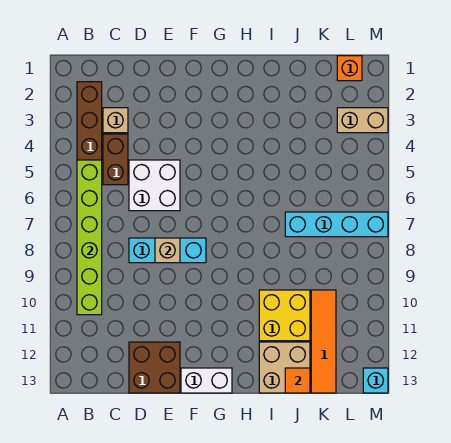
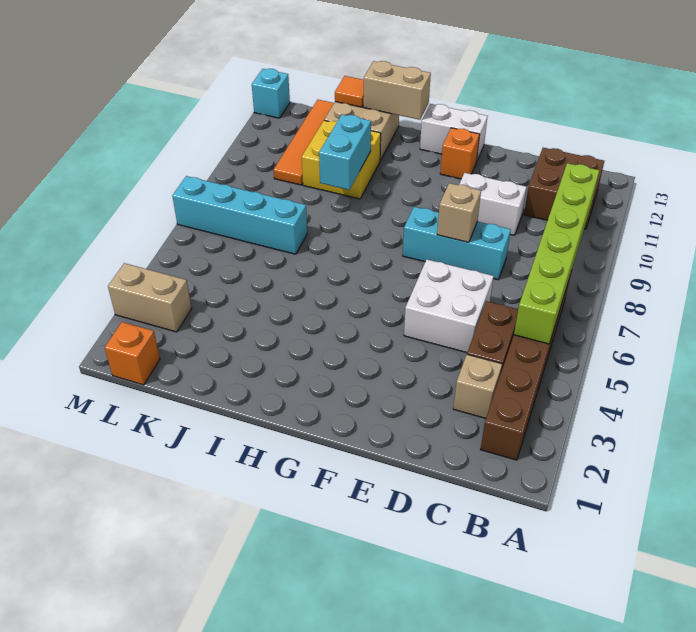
none -> white 1x2 brick [459,173,526,235]
brown 2x2 brick [129,342,180,393] -> brown 2x2 brick moved to [524,148,604,229]
none -> orange 1x1 brick [440,128,480,179]
none -> tan 1x2 brick [363,61,431,120]
none -> cyan 1x2 brick [319,114,371,190]

